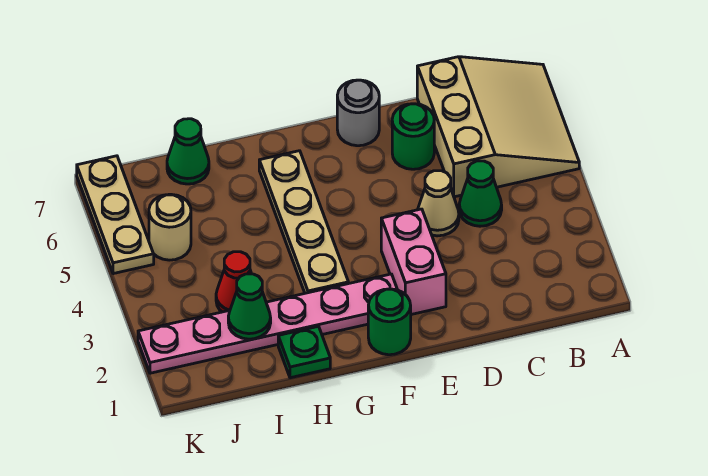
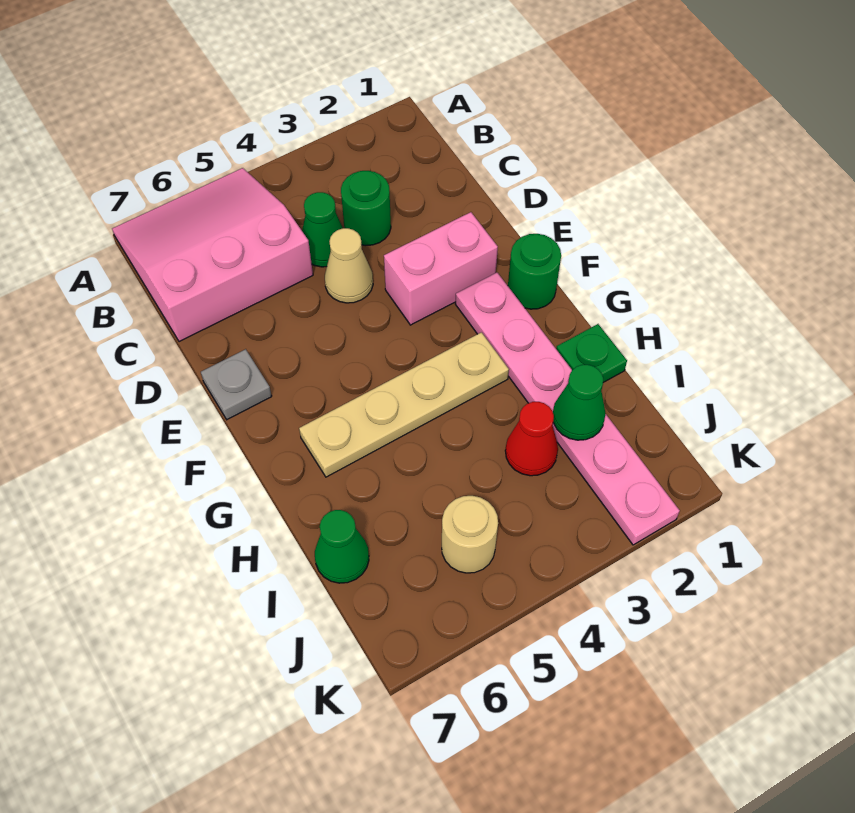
tan 3x3 slope [417,57,579,197] -> pink 3x3 slope [112,168,313,342]
green 1x1 round brick [392,104,434,169] -> green 1x1 round brick moved to [341,171,391,246]
grey 1x1 round brick [337,80,379,146] -> grey 1x1 plate [201,349,272,420]
tan 1x3 plate [77,156,154,274] -> none

